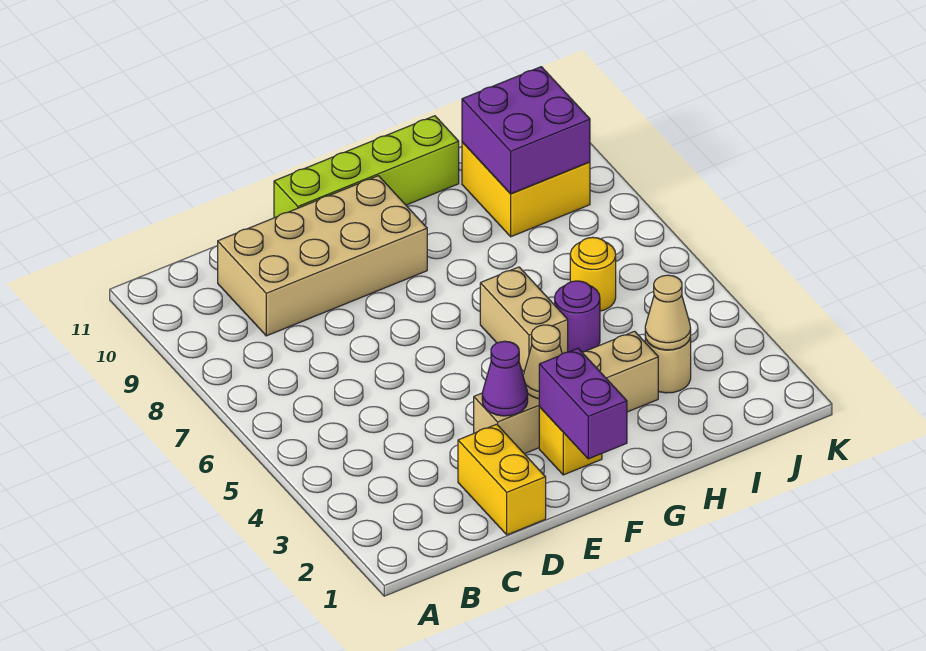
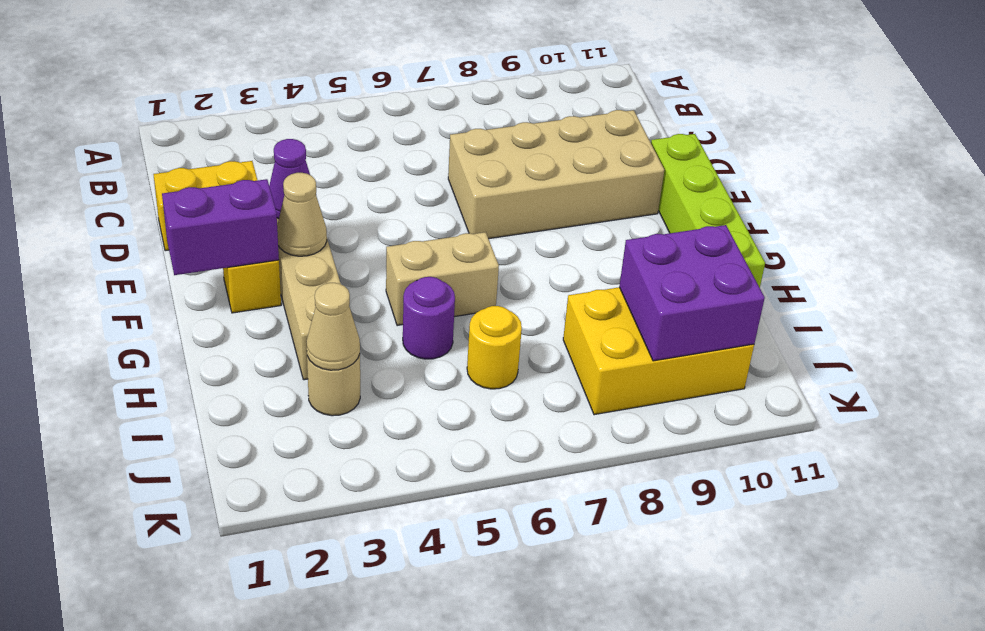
tan 2x4 brick [218,176,427,336] -> tan 2x4 brick turned to [448,110,664,239]
yellow 2x2 brick [462,142,590,237] -> yellow 2x3 brick [563,287,754,415]

